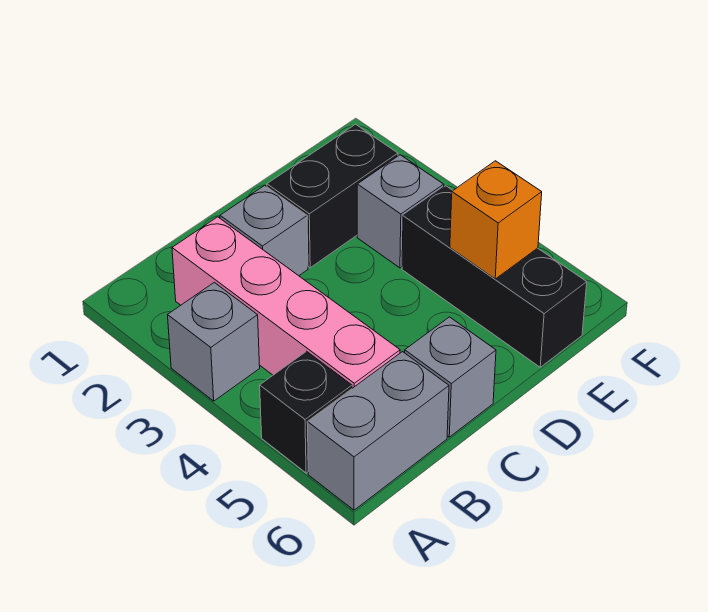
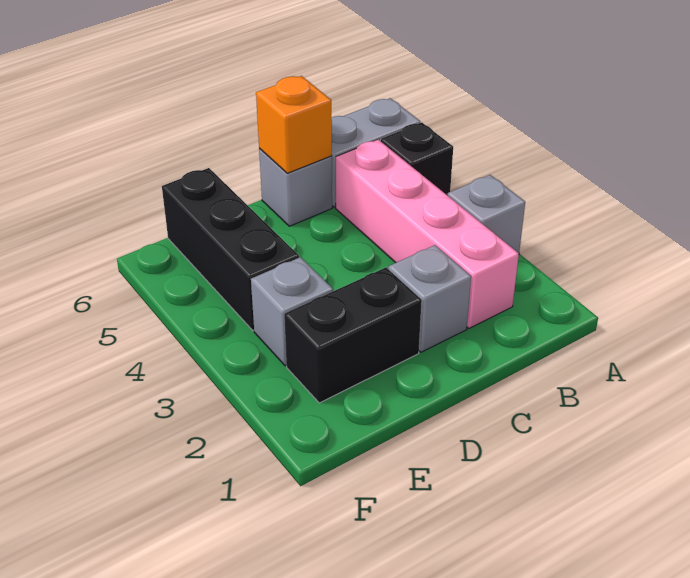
orange 1x1 brick [450,161,542,279] -> orange 1x1 brick moved to [256,76,332,173]

